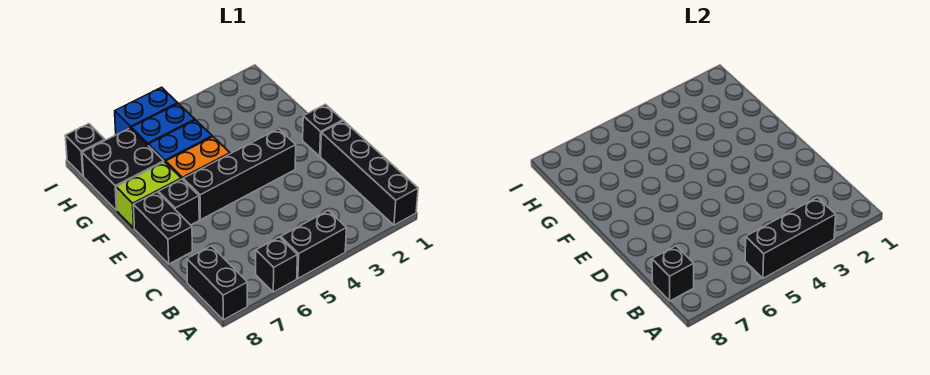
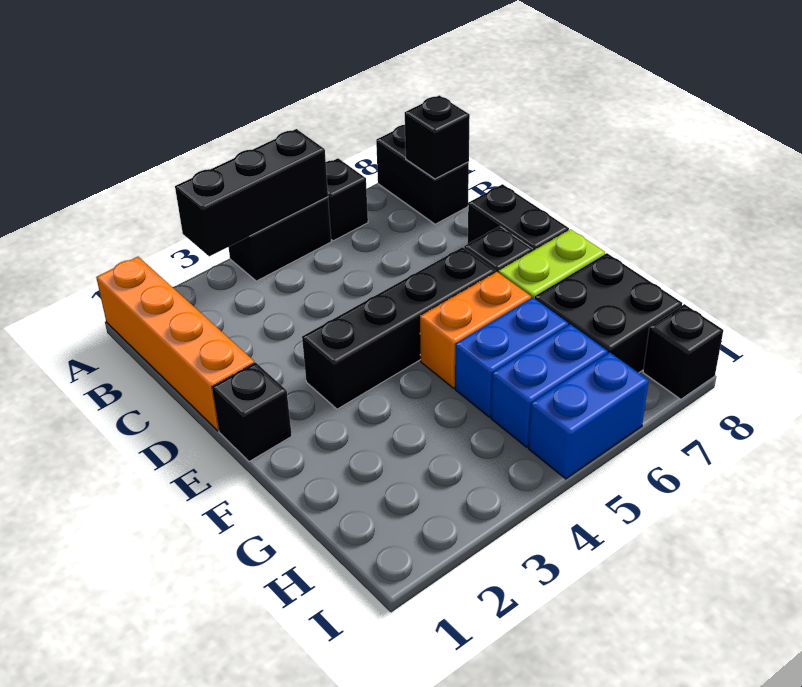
black 1x4 brick [321,121,418,225] -> orange 1x4 brick [96,257,254,431]

